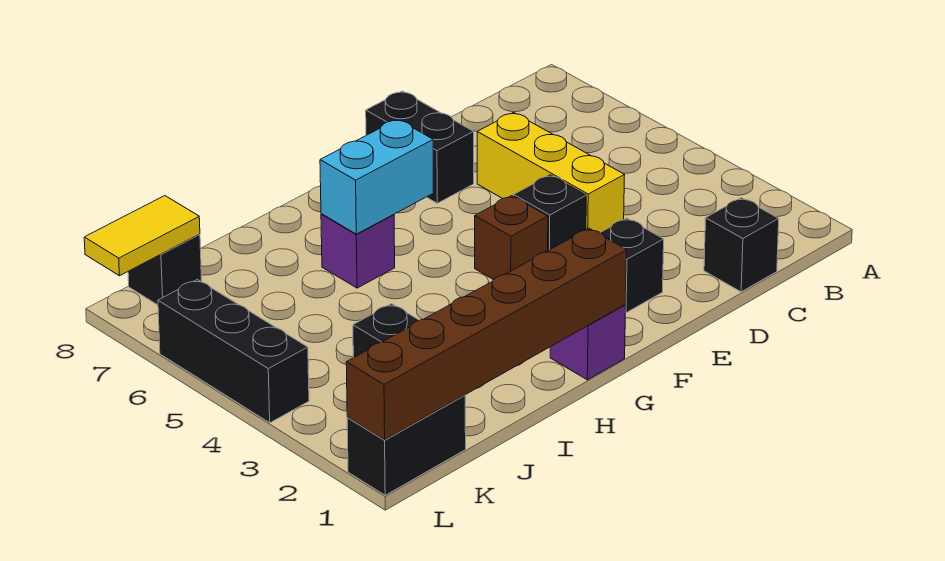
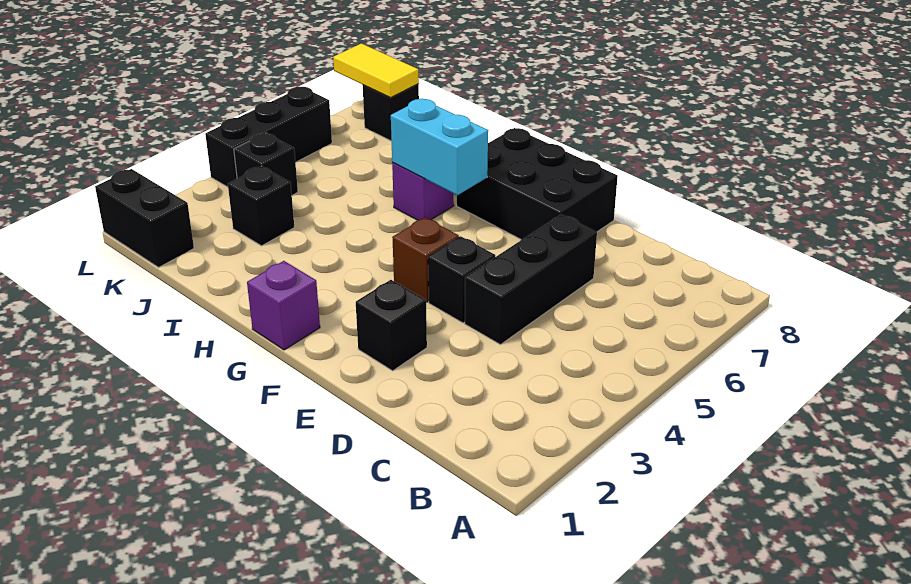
black 1x1 brick [704,198,779,292] -> black 1x1 brick moved to [234,133,298,195]
yellow 1x3 brick [477,113,624,233] -> black 1x3 brick [465,214,597,345]
black 1x2 brick [366,91,474,203] -> black 2x3 brick [457,128,618,239]
brown 1x6 brick [346,228,627,440] -> none

